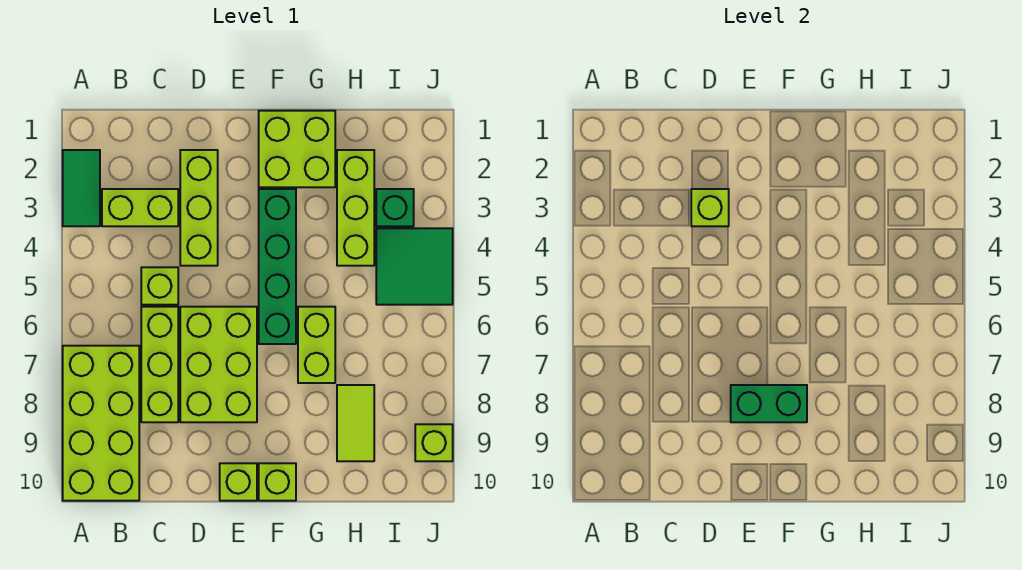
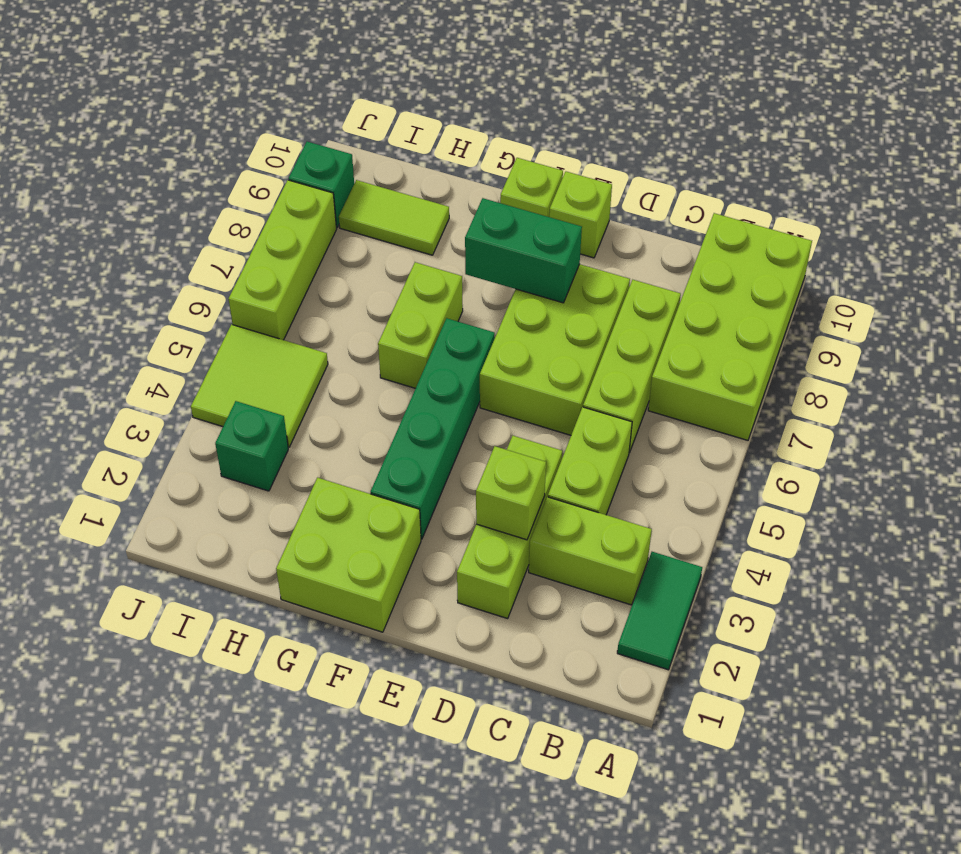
lime 1x1 brick [141,267,178,305] -> lime 1x2 brick [548,407,632,515]
lime 1x3 brick [337,150,374,266] -> lime 1x3 brick moved to [229,180,337,340]
lime 1x2 tile [337,385,374,461] -> lime 1x2 tile turned to [339,180,449,255]
green 2x2 tile [376,228,453,305] -> lime 2x2 tile [191,324,328,447]
lime 1x1 brick [415,424,453,461] -> green 1x1 brick [289,142,354,227]

